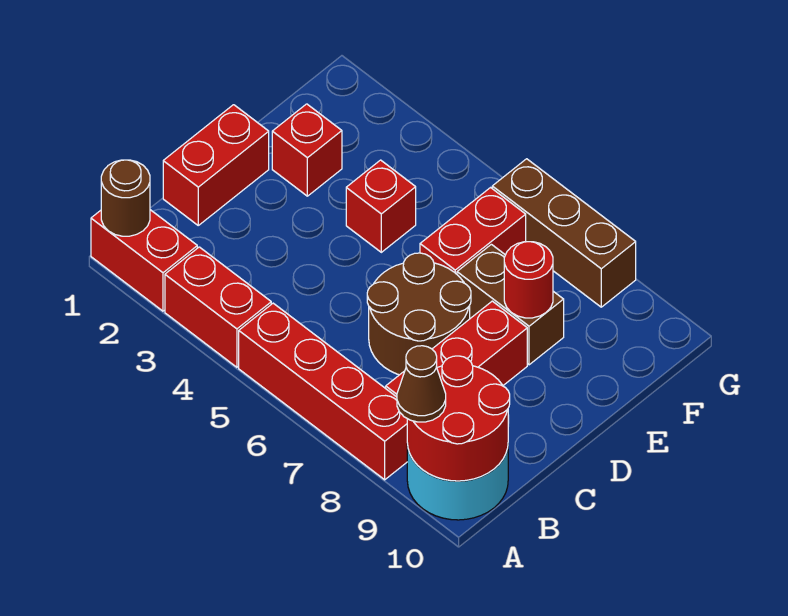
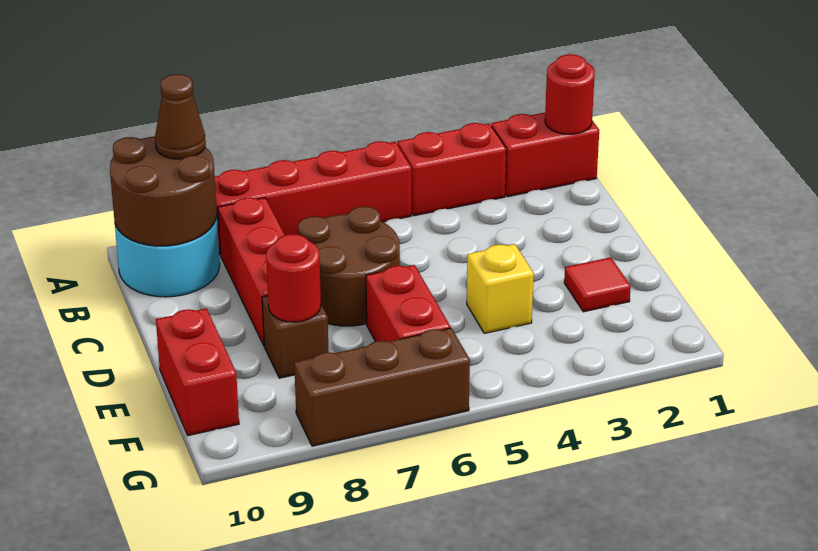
brown 1x1 round brick [101,160,150,236] -> red 1x1 round brick [545,54,595,134]
red 2x2 round brick [407,356,510,481] -> brown 2x2 round brick [110,136,217,246]
red 1x2 brick [163,105,269,225] -> red 1x2 brick moved to [156,308,239,436]
red 1x1 brick [272,104,342,196] -> red 1x1 tile [564,257,631,312]
red 1x1 brick [346,160,416,252] -> yellow 1x1 brick [467,244,534,333]
brown 1x2 brick [457,244,564,365] -> brown 1x1 brick [262,296,329,378]

